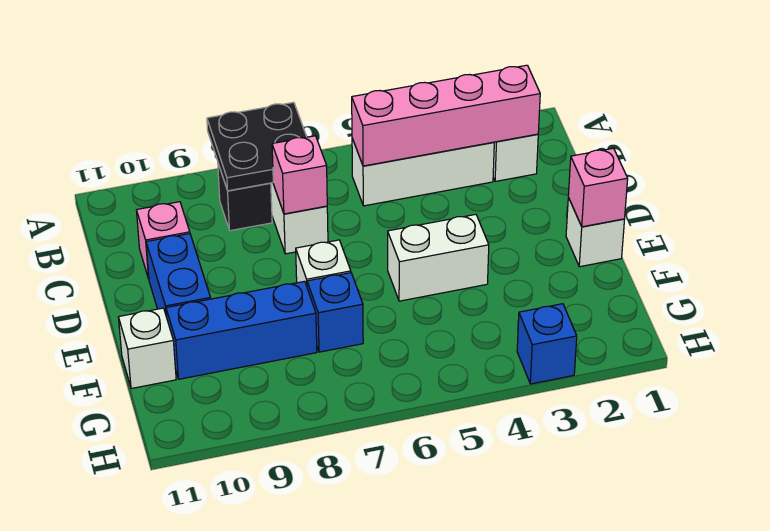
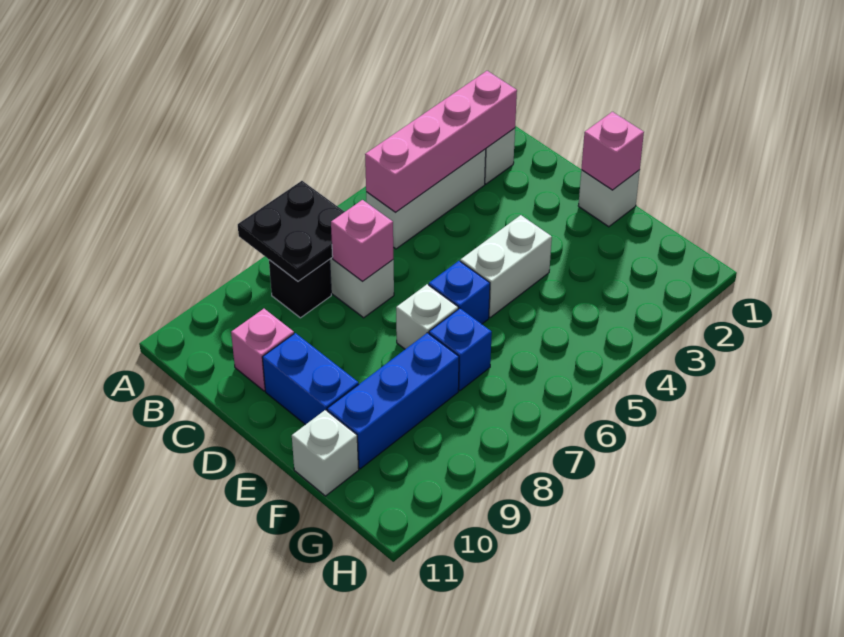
blue 1x1 brick [517,304,577,384] -> blue 1x1 brick moved to [429,261,490,324]

